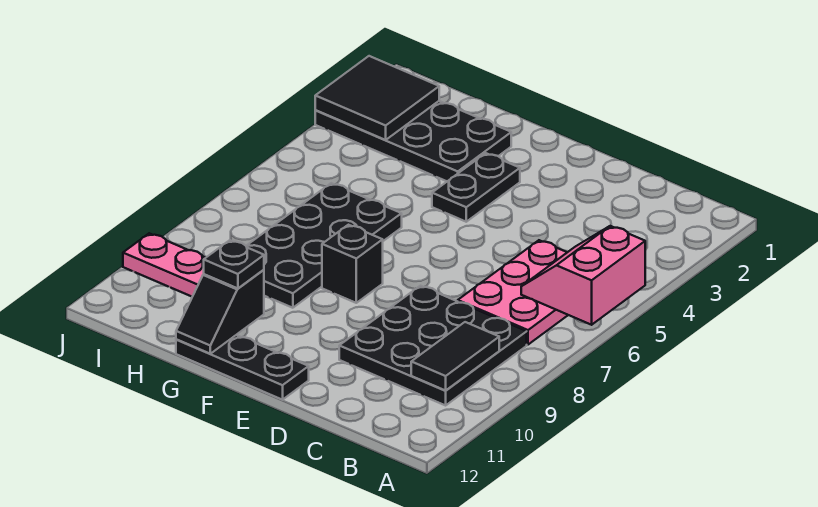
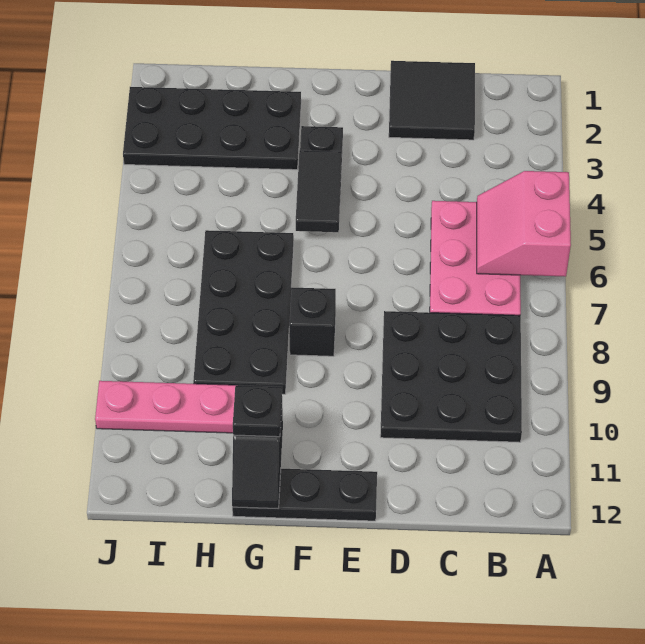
black 1x2 tile [411,322,499,391] -> black 1x2 tile moved to [296,150,342,232]
black 2x2 tile [315,56,439,140] -> black 2x2 tile moved to [389,61,475,140]

